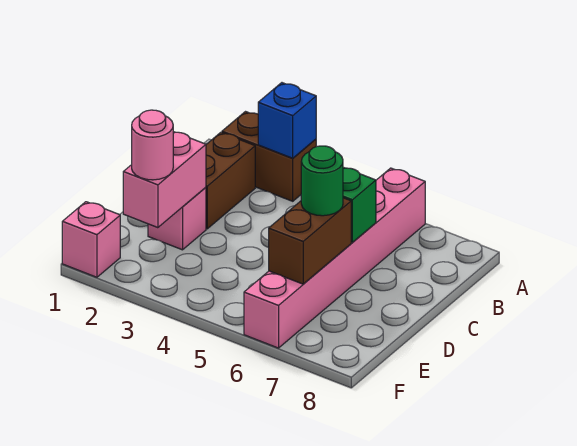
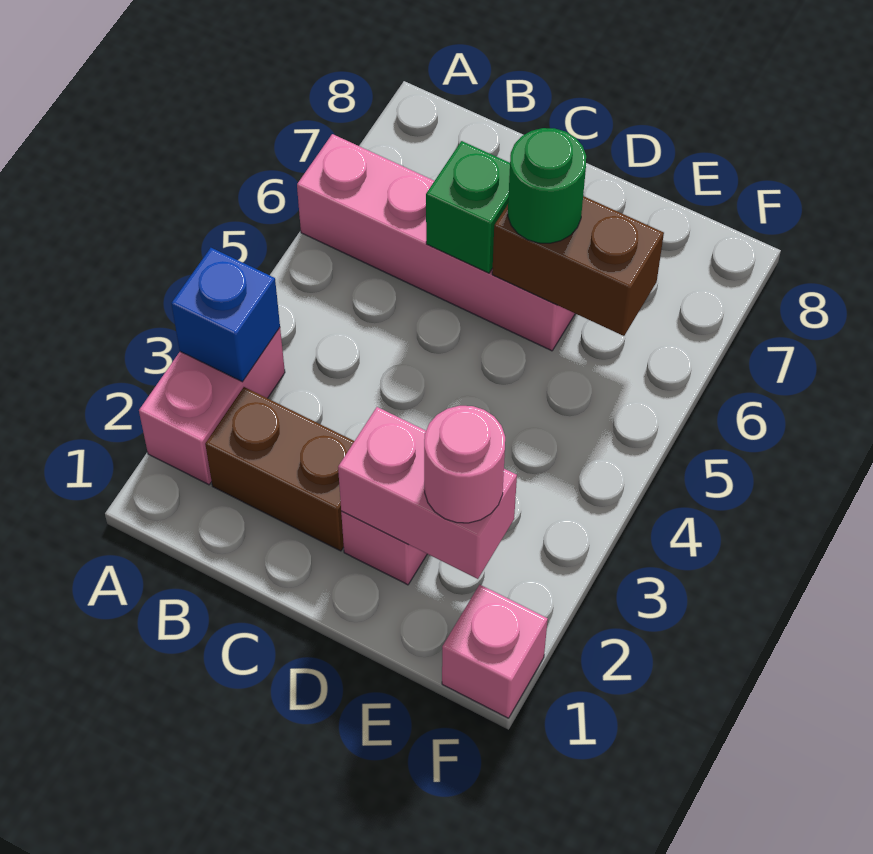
brown 1x2 brick [222,112,316,201] -> pink 1x2 brick [139,328,285,485]
pink 1x6 brick [244,168,425,348] -> pink 1x4 brick [297,134,575,351]

